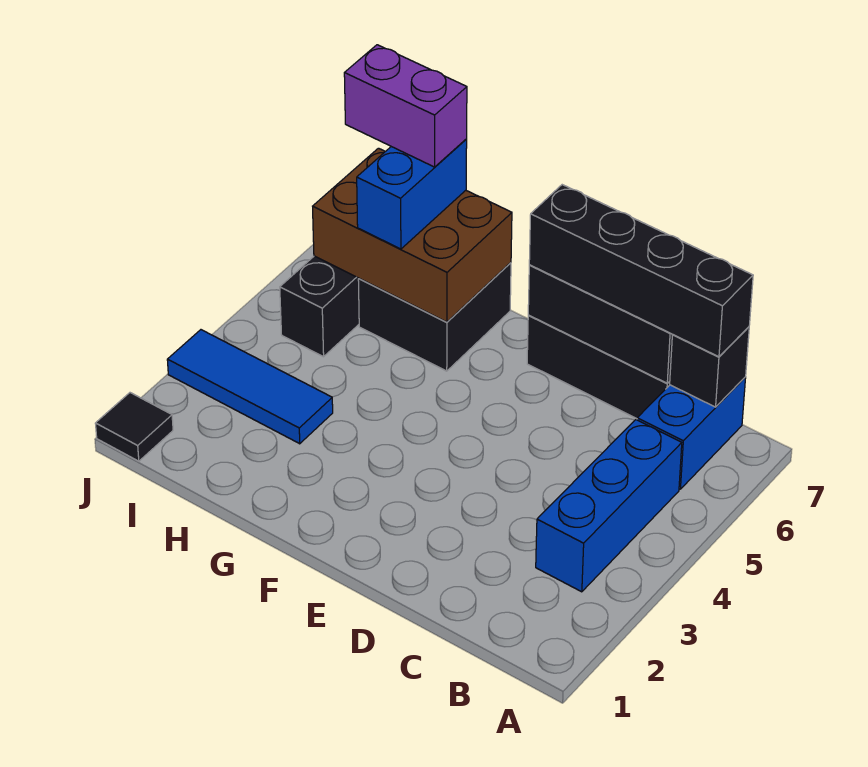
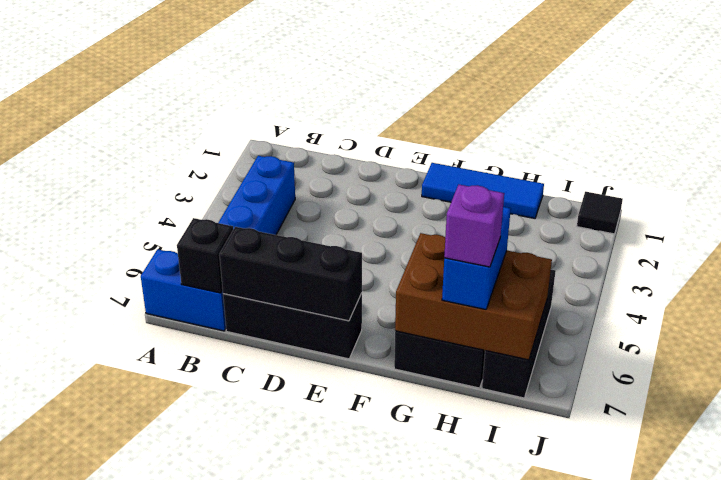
blue 1x2 brick [637,377,746,489] -> blue 1x2 brick turned to [141,249,226,331]
black 1x4 brick [529,185,753,357] -> none
blue 1x3 tile [167,330,333,444] -> blue 1x3 tile moved to [422,163,544,218]
purple 1x2 brick [344,45,467,167] -> purple 1x1 brick [444,185,504,267]

